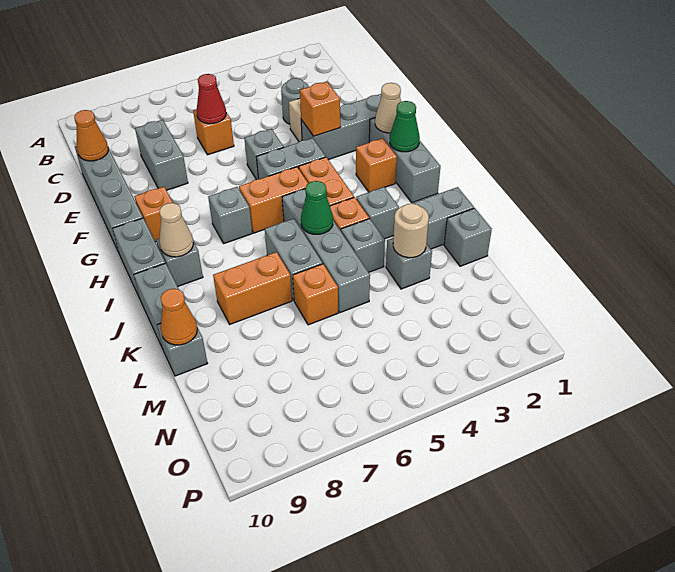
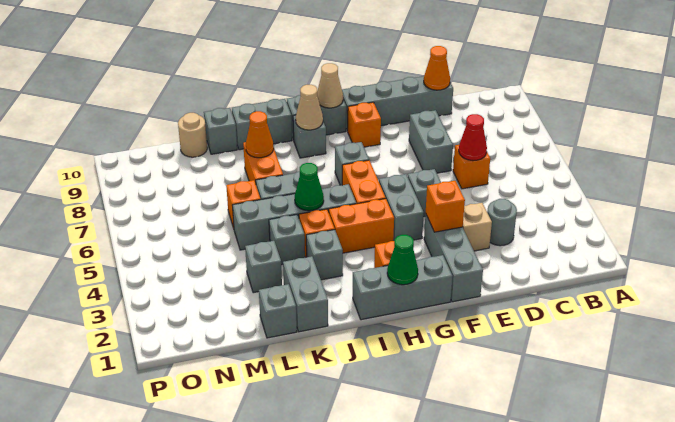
grey 1x2 brick [135,120,188,190] -> grey 1x2 brick turned to [409,110,453,173]
tan 1x1 cone [375,83,401,133] -> tan 1x1 cone moved to [317,63,343,108]
tan 1x1 round brick [393,203,429,258] -> tan 1x1 round brick moved to [178,113,207,157]
orange 1x1 cone [161,289,197,345] -> orange 1x1 cone moved to [246,111,274,158]

